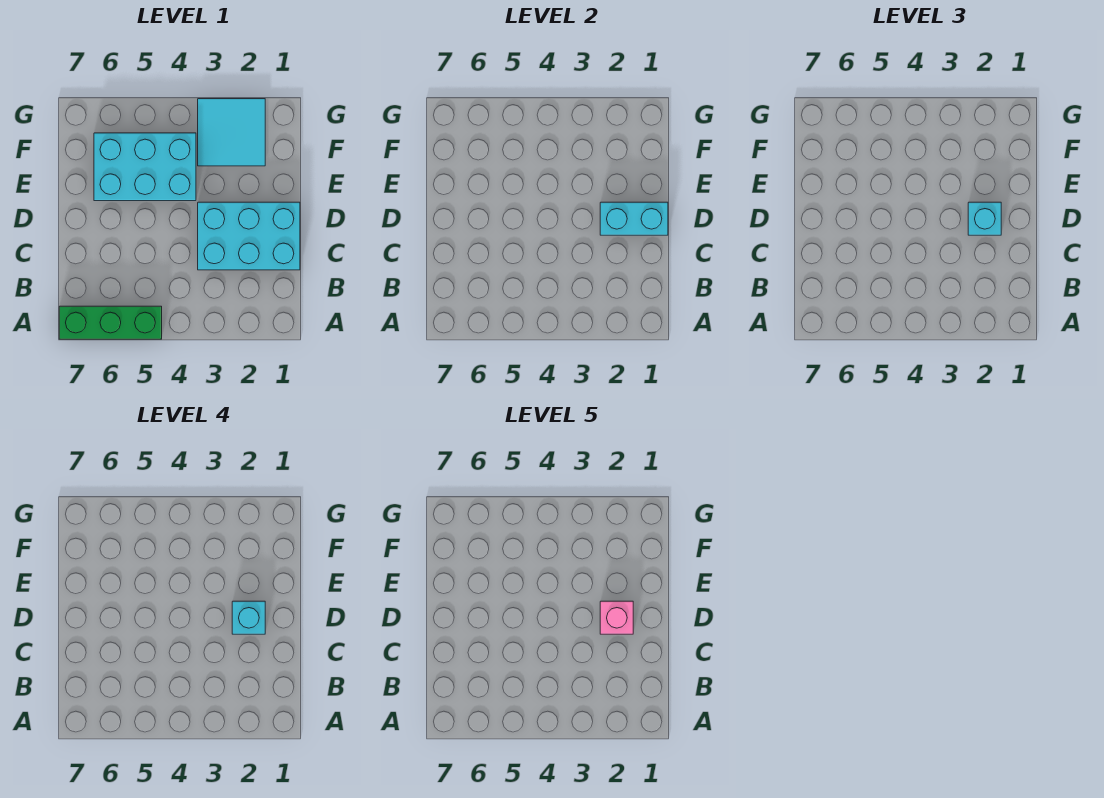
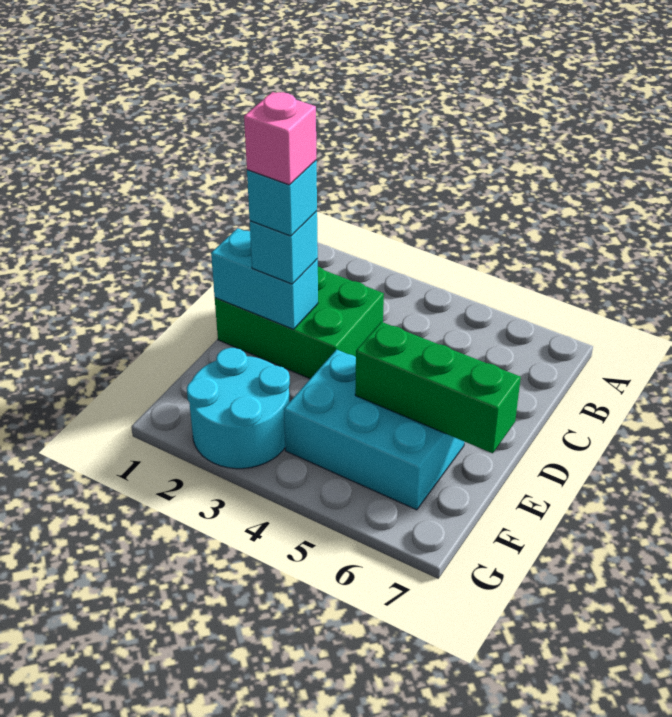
green 1x3 brick [59,306,162,339] -> green 1x3 brick moved to [355,322,521,453]
cyan 2x3 brick [198,202,300,270] -> green 2x3 brick [215,267,384,379]
cyan 2x2 tile [198,99,265,166] -> cyan 2x2 round brick [187,348,290,469]

